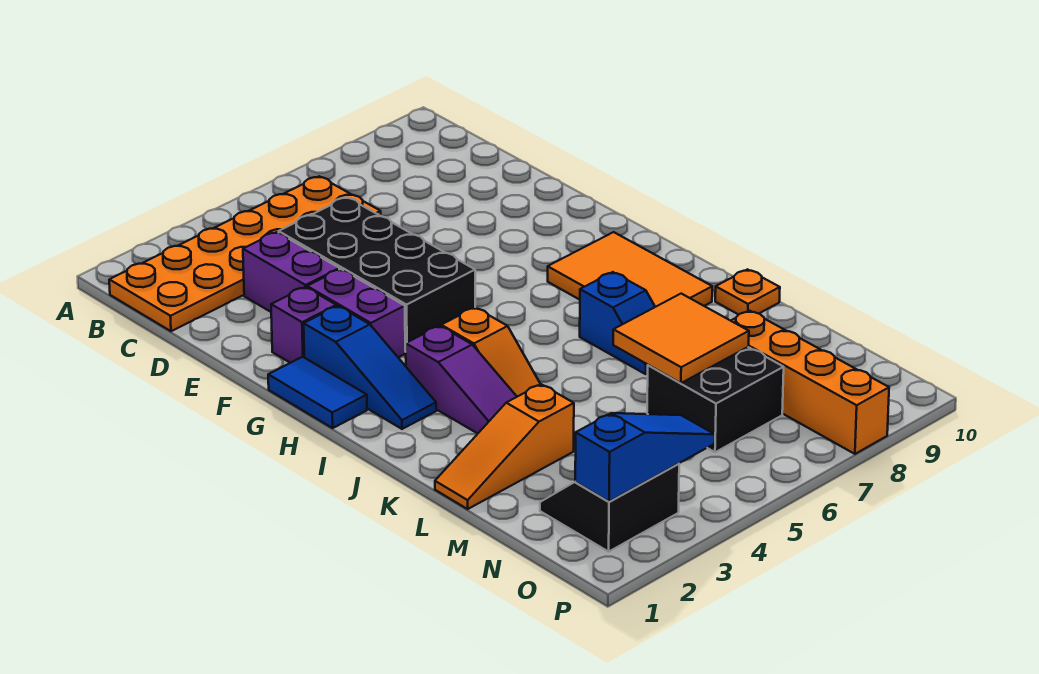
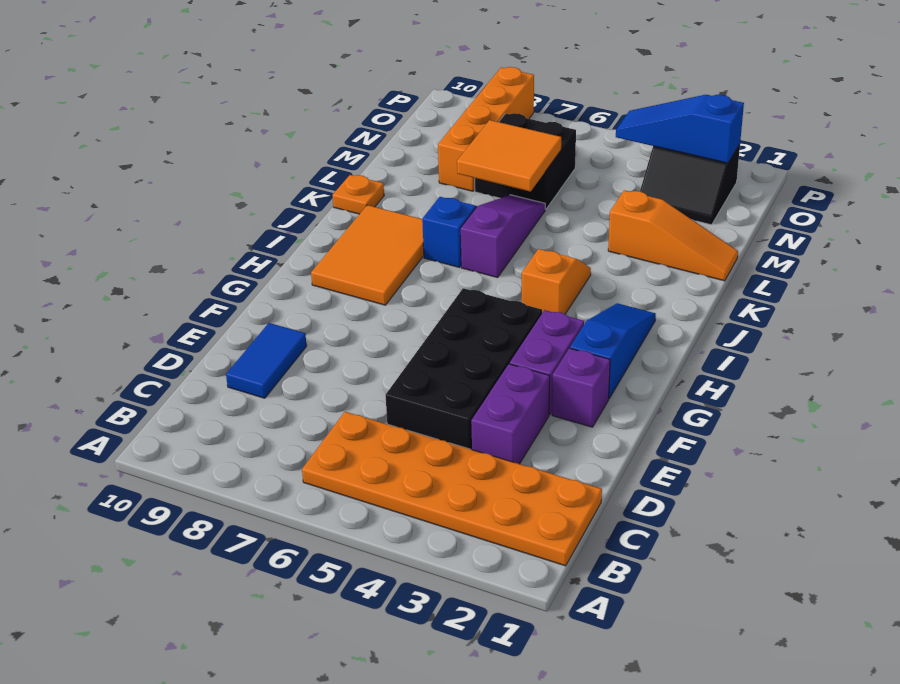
blue 1x2 tile [268,357,367,428] -> blue 1x2 tile moved to [226,323,307,398]
purple 1x3 slope [406,326,517,434] -> purple 1x3 slope moved to [461,195,545,278]

